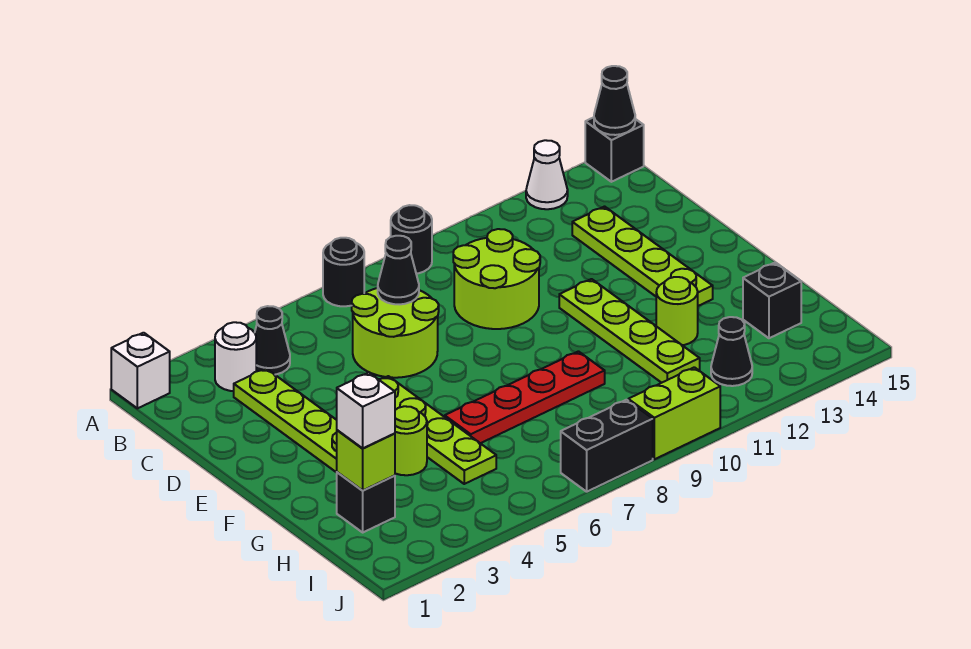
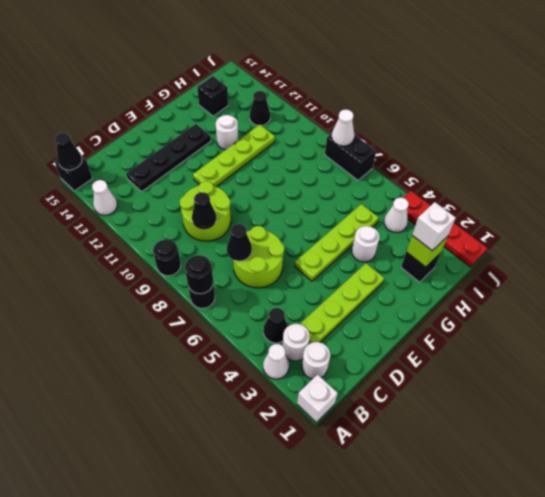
none -> white 1x1 cone [263,344,289,379]
none -> black 1x1 round brick [185,255,213,294]
none -> white 1x1 round brick [302,342,330,379]
none -> black 1x1 cone [192,192,216,229]
lime 1x4 plate [572,207,713,306] -> black 1x4 plate [126,124,211,191]
lime 1x1 round brick [395,406,427,475] -> white 1x1 round brick [352,226,380,262]
red 1x4 plate [445,351,605,443] -> red 1x4 plate moved to [403,191,487,267]
lime 1x1 round brick [656,277,698,345] -> white 1x1 round brick [216,115,238,150]
none -> white 1x1 cone [384,198,409,233]
none -> white 1x1 cone [332,110,354,146]
lime 1x2 brick [628,367,720,459] -> none

